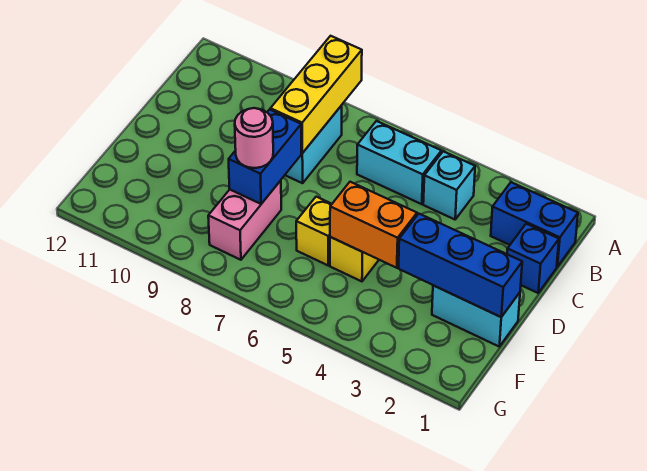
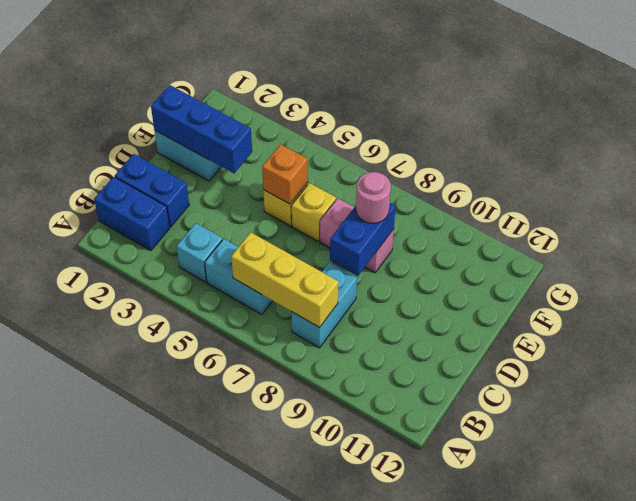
yellow 1x3 brick [270,36,362,153] -> yellow 1x3 brick turned to [231,232,339,327]
blue 1x1 brick [507,224,559,293] -> blue 1x2 brick [115,154,189,227]
orange 1x2 brick [330,182,417,268] -> orange 1x1 brick [262,144,308,204]
pink 1x2 brick [208,180,281,260] -> pink 1x2 brick turned to [320,198,394,273]

